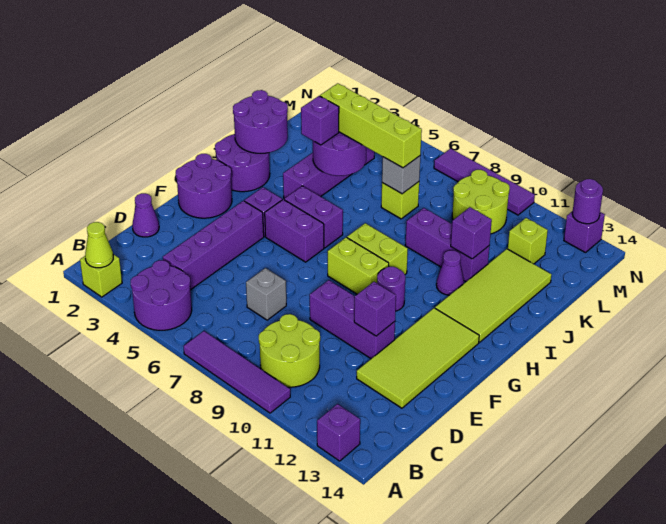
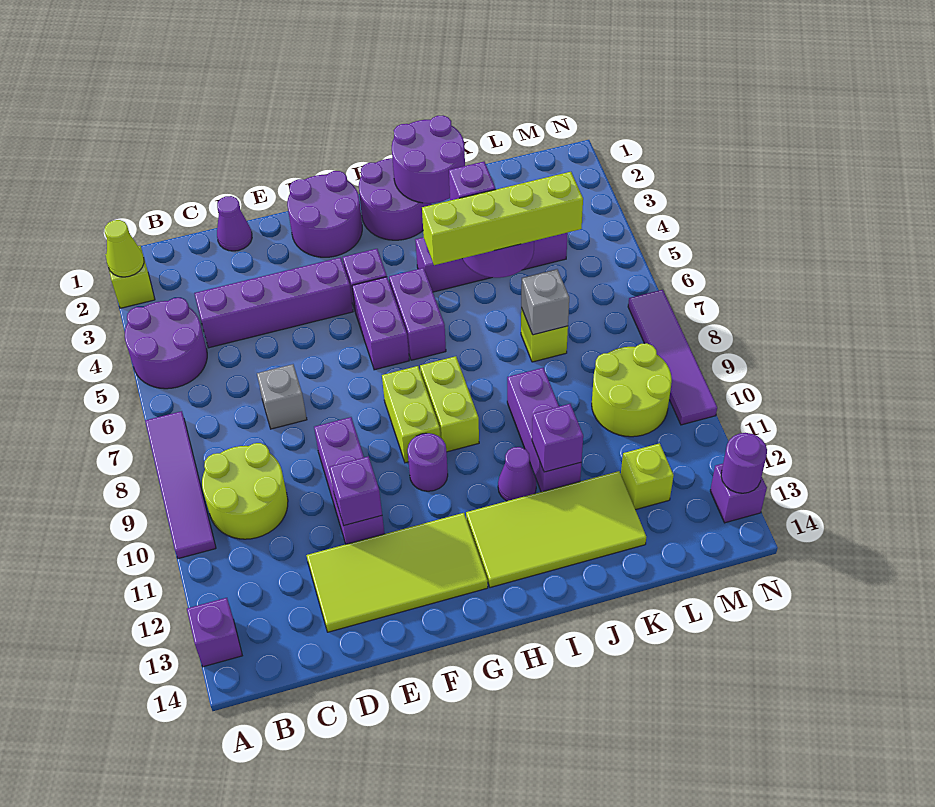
lime 1x4 brick [320,83,422,168] -> lime 1x4 brick turned to [422,172,583,265]

